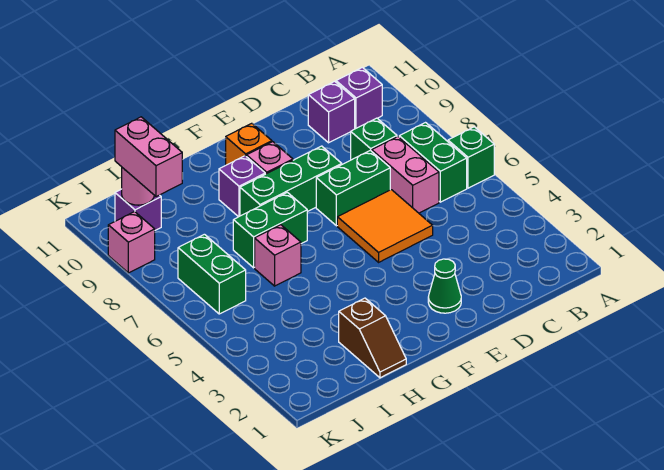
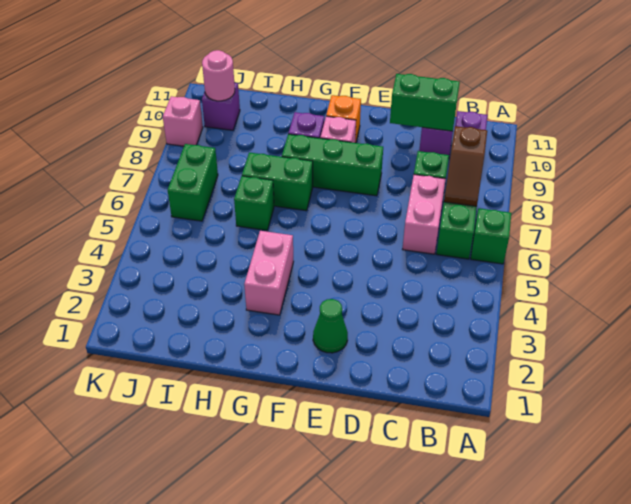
orange 2x2 tile [337,190,433,262] -> none
green 1x2 brick [316,150,390,226] -> green 1x2 brick moved to [390,74,460,131]
brown 1x2 slope [339,298,406,378] -> brown 1x2 slope moved to [444,126,487,206]
pink 1x1 brick [255,225,301,286] -> green 1x1 brick [234,176,274,230]
pink 1x2 brick [115,117,182,197] -> pink 1x2 brick moved to [244,231,294,315]

